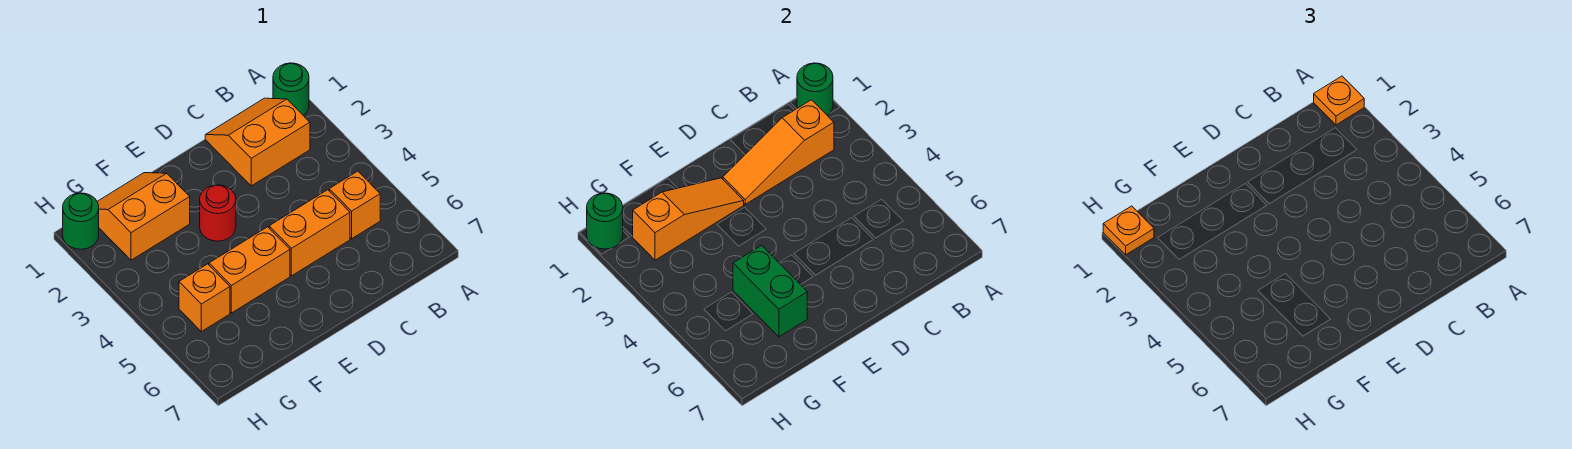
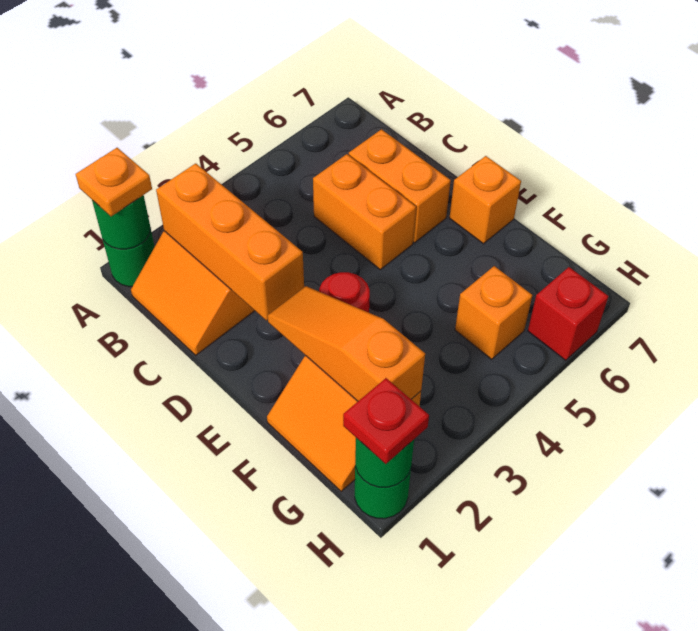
orange 1x3 slope [723,100,834,204] -> orange 1x3 brick [156,163,304,320]
orange 1x1 brick [329,171,380,239] -> orange 1x1 brick moved to [450,156,521,244]
orange 1x2 brick [209,227,290,313] -> orange 1x2 brick moved to [349,129,451,243]
green 1x2 brick [733,245,807,337] -> none
orange 1x1 plate [1103,206,1154,255] -> red 1x1 plate [343,378,429,464]
none -> red 1x1 brick [528,267,609,360]

